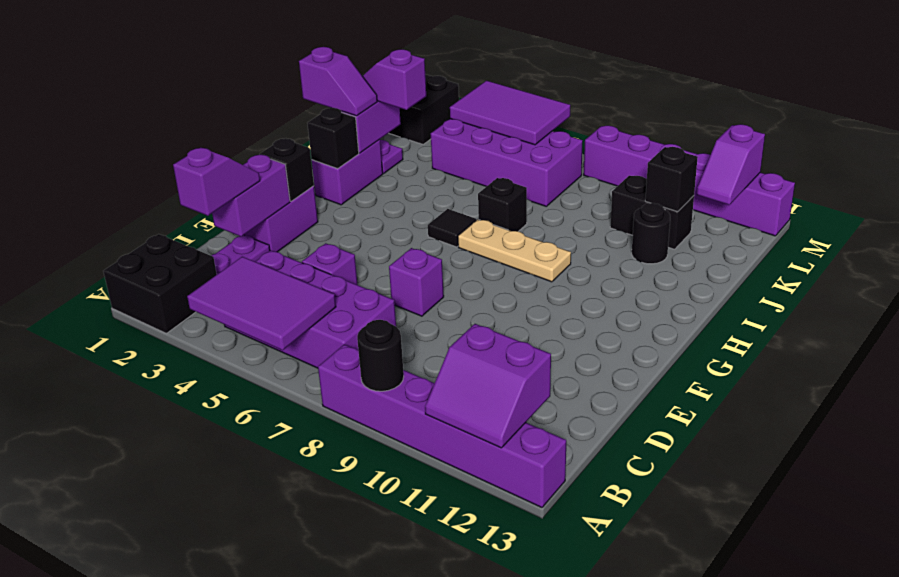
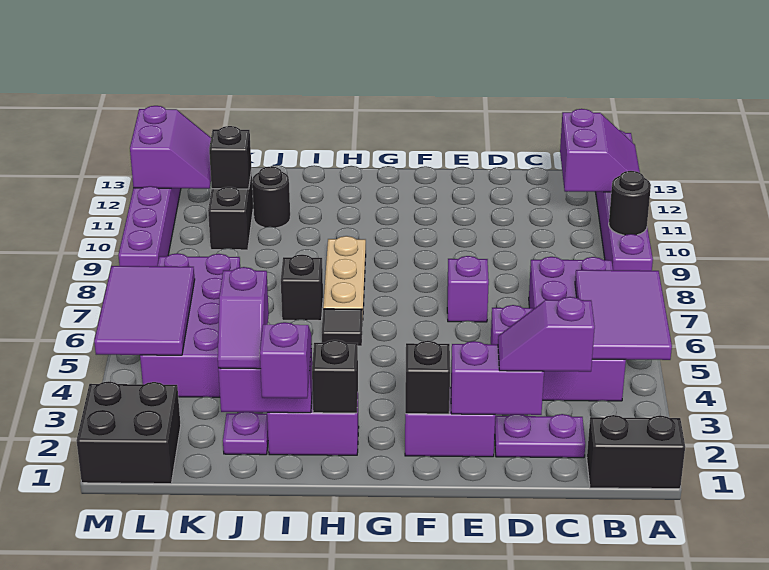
black 2x2 brick [103,234,217,333] -> black 1x2 brick [587,415,685,489]
purple 1x2 slope [697,124,765,205] -> purple 2x2 slope [130,106,211,189]

